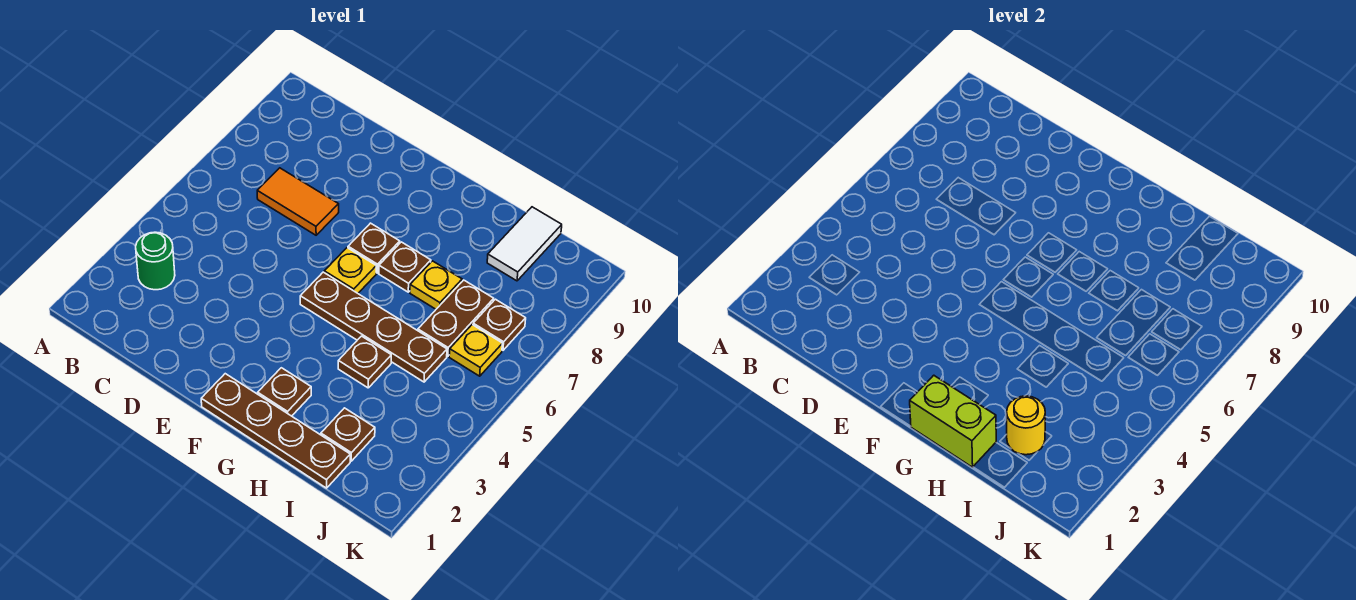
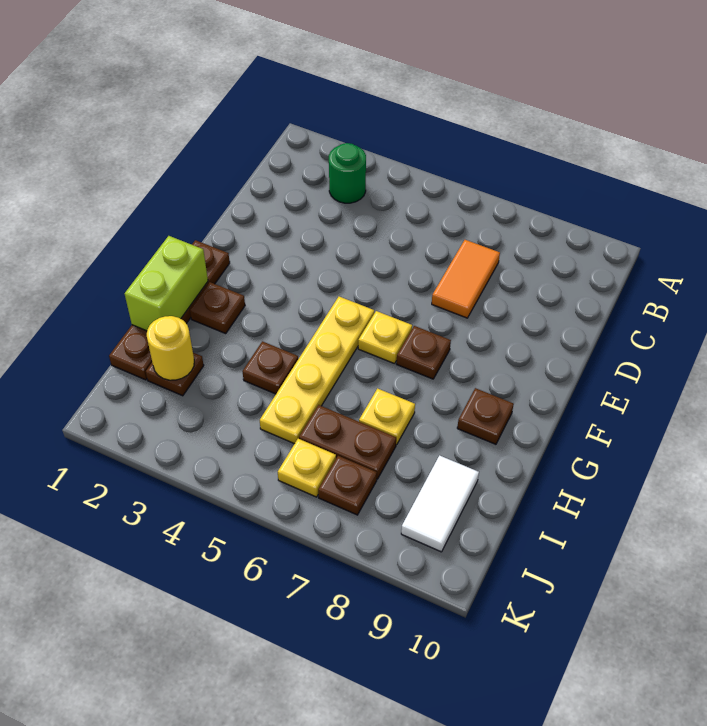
brown 1x4 plate [300,272,447,382] -> yellow 1x4 plate [260,297,374,444]
brown 1x1 plate [379,242,431,292] -> brown 1x1 plate moved to [457,388,514,444]
white 1x2 tile [487,207,562,281] -> white 1x2 tile turned to [401,455,479,552]

